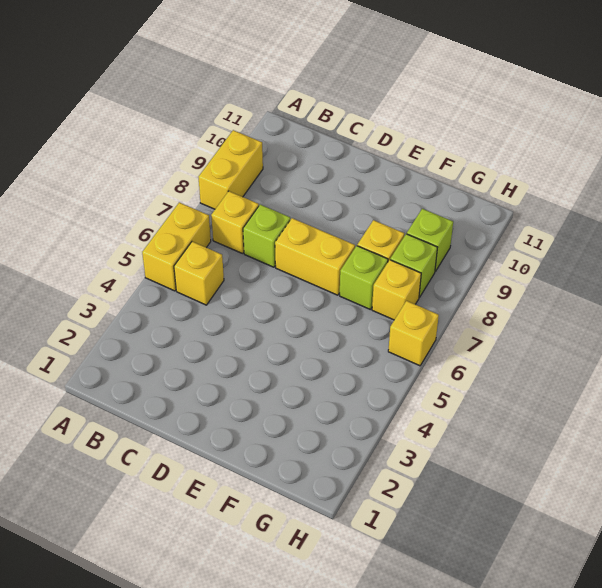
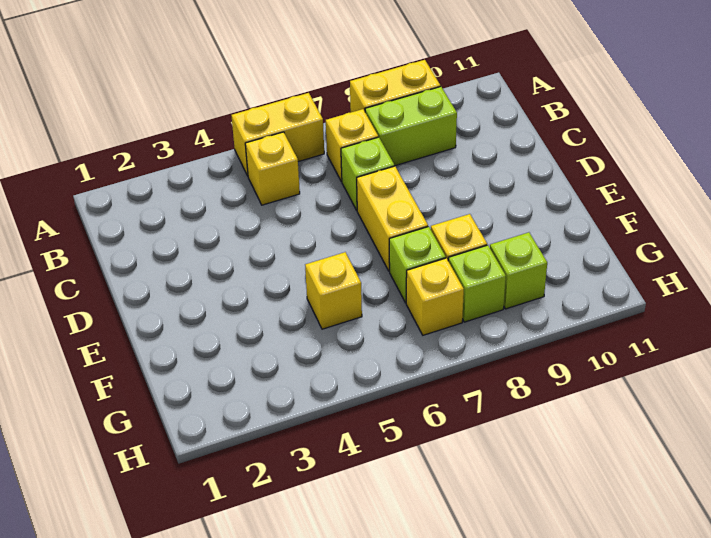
none -> lime 1x2 brick [365,87,457,166]
yellow 1x1 brick [388,301,439,366] -> yellow 1x1 brick moved to [305,252,362,329]

